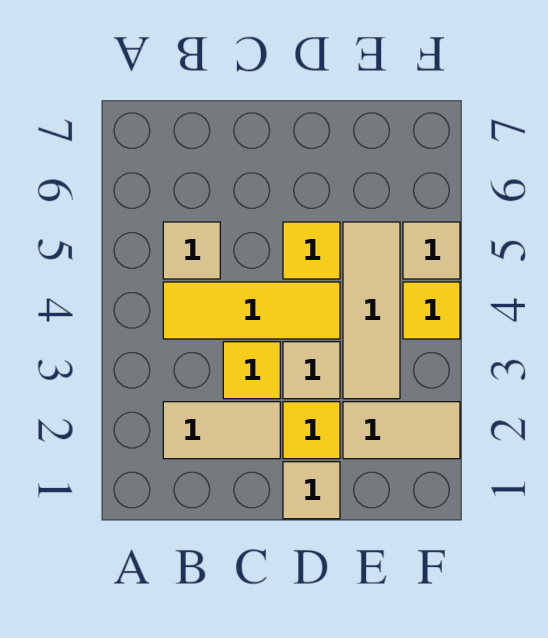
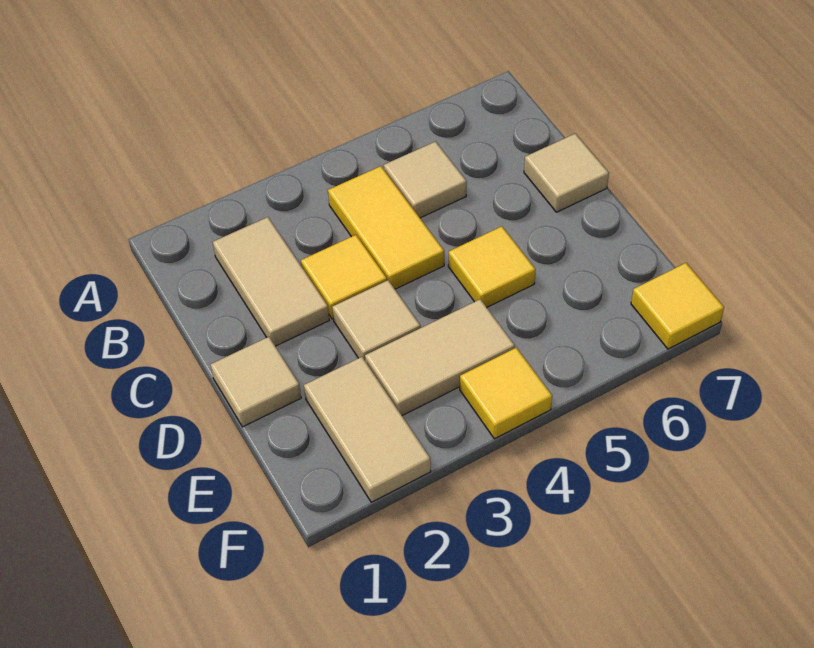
yellow 1x3 tile [163,282,340,339] -> yellow 1x2 tile [328,166,444,289]
yellow 1x1 tile [283,402,340,459] -> yellow 1x1 tile moved to [631,263,724,349]
tan 1x3 tile [343,222,400,399] -> tan 1x2 tile [365,299,515,416]
tan 1x1 tile [403,222,460,279] -> tan 1x1 tile moved to [524,134,609,212]

